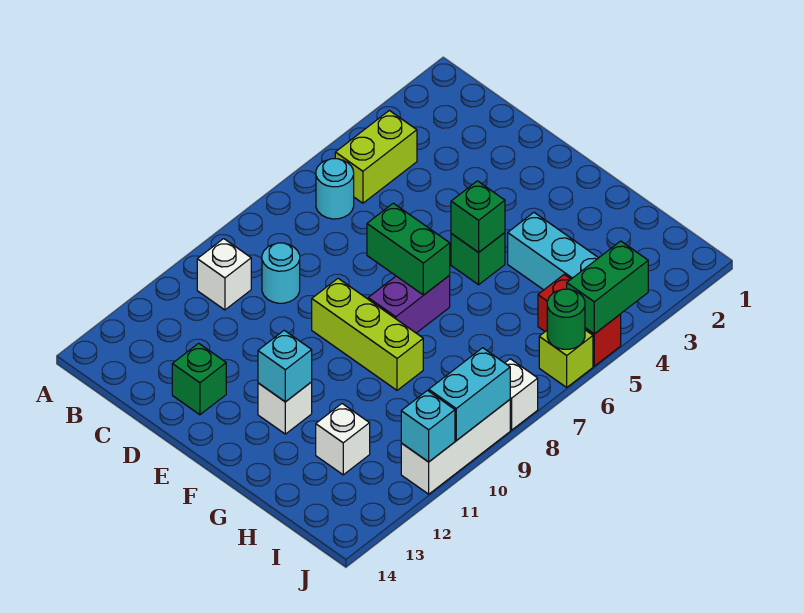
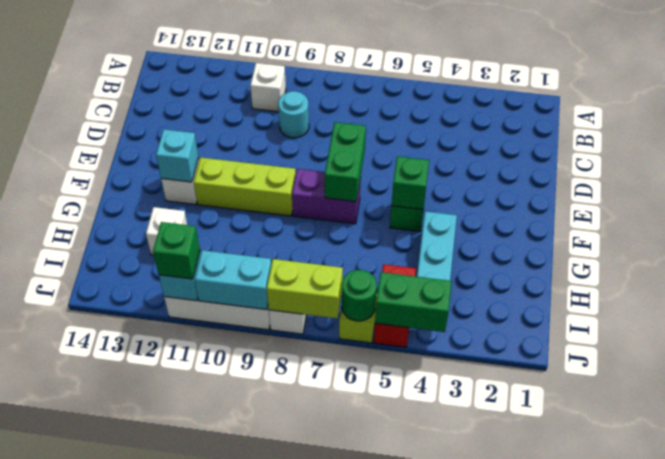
lime 1x2 brick [335,110,417,203] -> lime 1x2 brick moved to [267,259,343,318]
cyan 1x1 round brick [316,159,354,219] -> none
green 1x1 brick [172,343,226,415] -> green 1x1 brick moved to [153,222,200,279]
lime 1x3 brick [312,278,423,390] -> lime 1x3 brick turned to [194,157,296,216]

